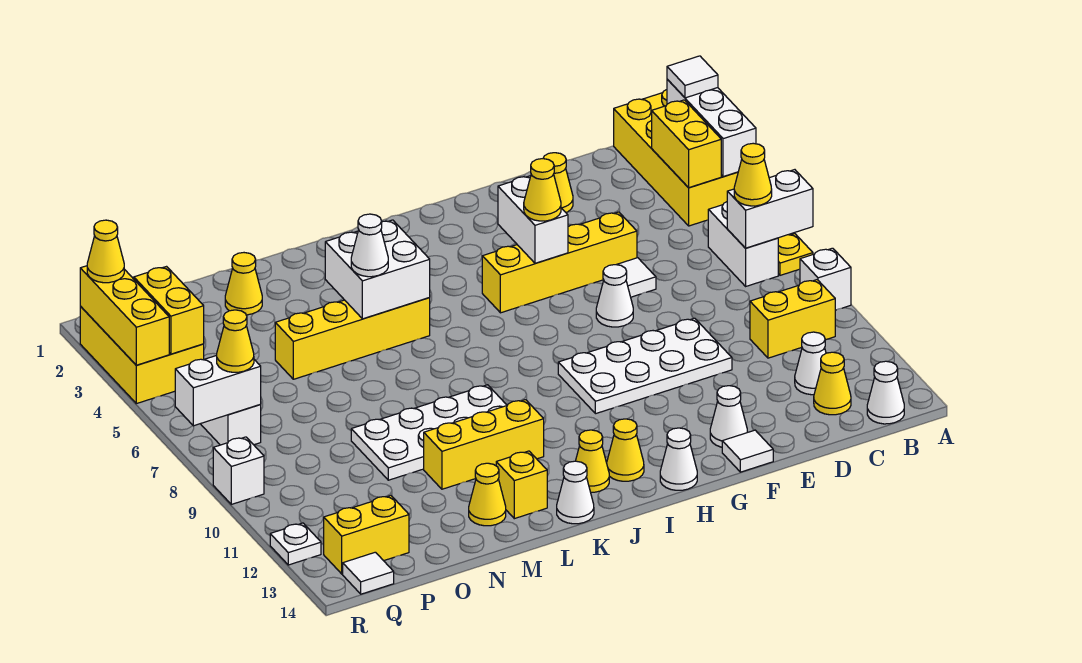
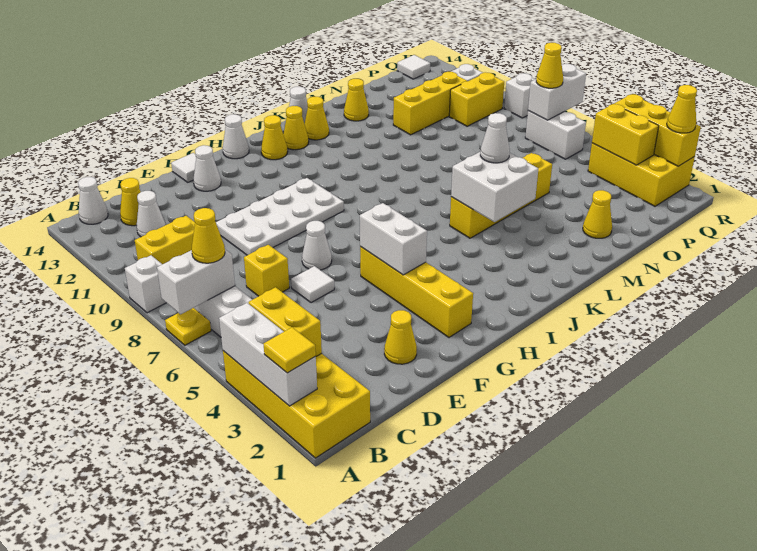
white 1x1 tile [667,56,718,98] -> yellow 1x1 tile [264,327,316,373]
yellow 1x4 brick [482,212,637,313] -> yellow 1x4 brick turned to [360,247,473,337]
yellow 1x1 cone [524,159,561,221] -> yellow 1x1 cone moved to [305,97,329,140]
white 2x4 plate [351,385,507,480] -> none
yellow 1x3 brick [424,400,544,489] -> yellow 1x3 brick moved to [393,72,467,135]
yellow 1x1 brick [496,451,547,519] -> yellow 1x1 brick moved to [244,245,289,296]
yellow 1x2 brick [324,496,409,574] -> yellow 1x2 brick moved to [449,72,504,126]

